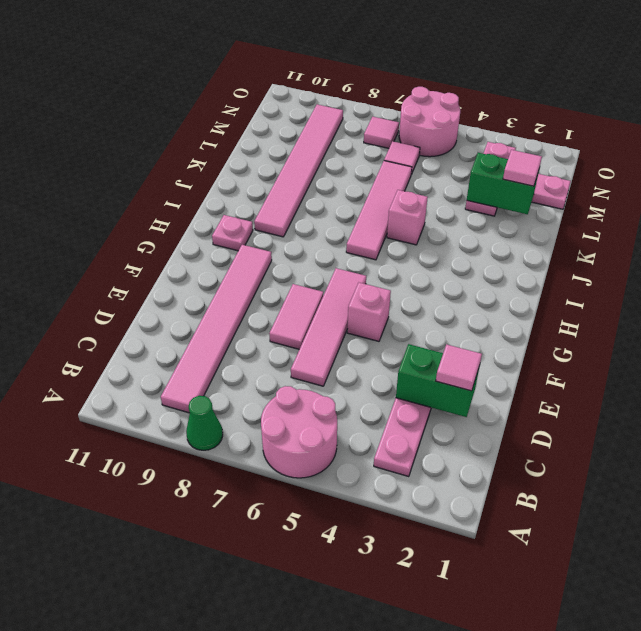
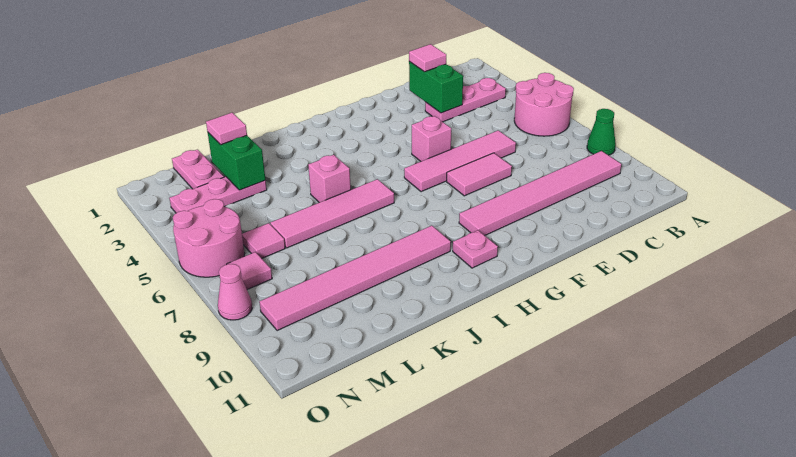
none -> pink 1x1 cone [218,264,252,320]

